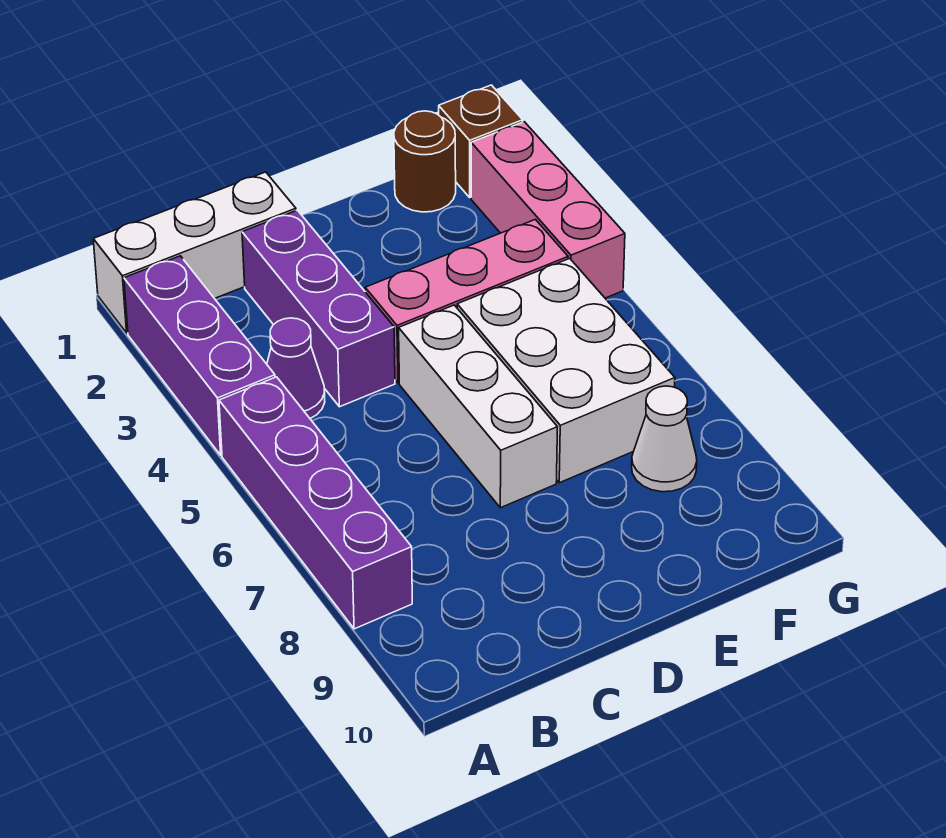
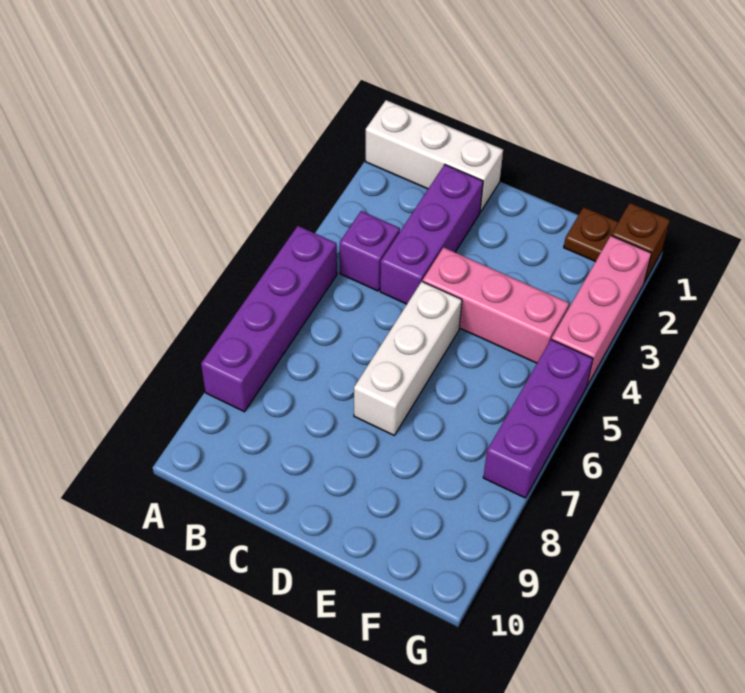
purple 1x3 brick [124,256,275,455] -> purple 1x3 brick moved to [483,339,593,498]
purple 1x1 cone [267,318,325,418] -> purple 1x1 brick [340,211,400,291]
white 2x3 brick [457,258,675,483] -> none
brown 1x1 round brick [394,111,456,212] -> brown 1x1 plate [564,207,618,262]
white 1x1 cone [632,386,697,492] -> none

